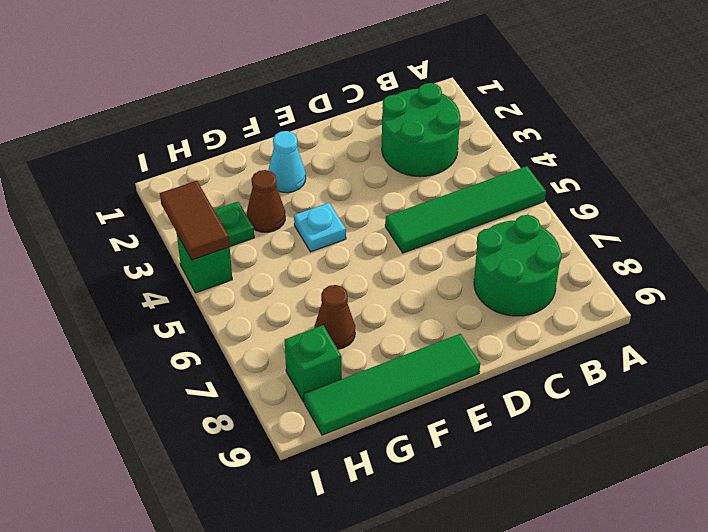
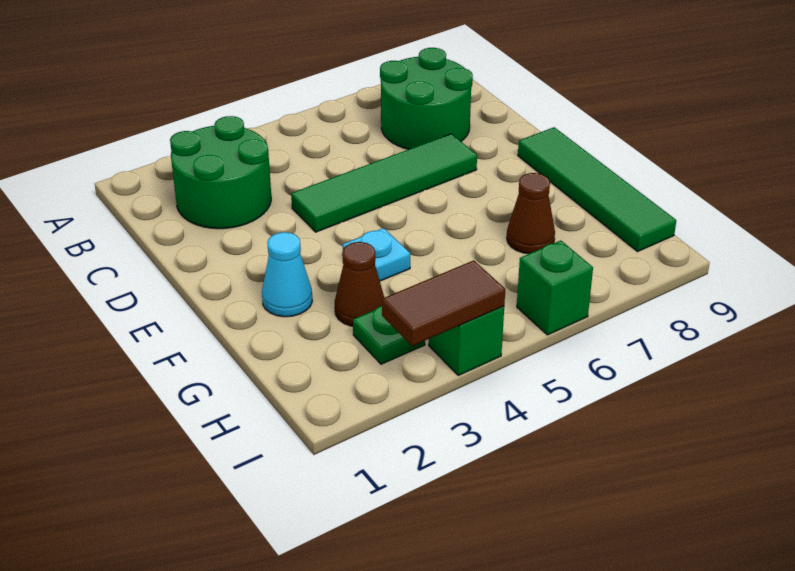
green 1x4 tile [385,166,546,253] -> green 1x4 tile turned to [291,134,477,232]
green 1x1 brick [285,325,342,402] -> green 1x1 brick moved to [517,241,593,335]

